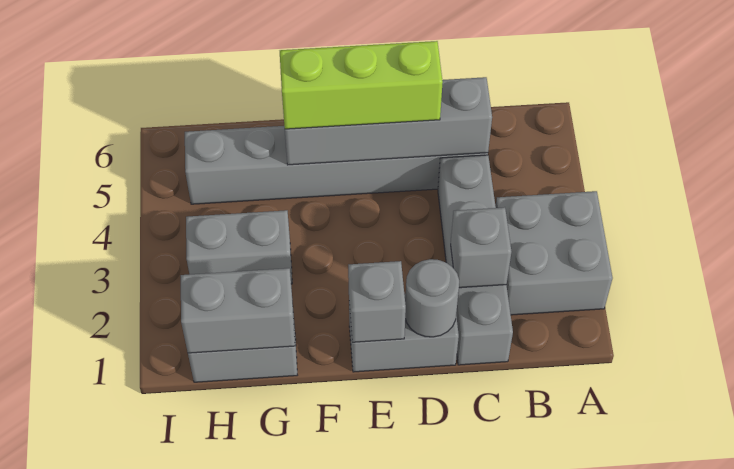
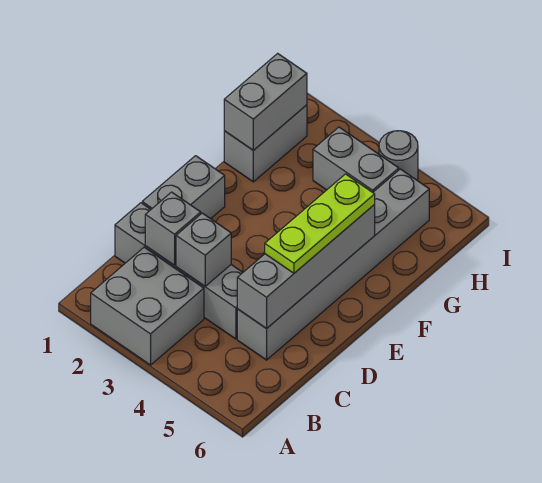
grey 1x1 round brick [405,259,459,337] -> grey 1x1 round brick moved to [379,131,418,180]
lime 1x3 brick [280,41,443,129] -> lime 1x3 plate [265,174,375,273]
grey 1x1 brick [348,261,406,342] -> grey 1x1 brick moved to [176,213,231,286]
grey 1x2 brick [186,210,292,284] -> grey 1x2 brick turned to [313,127,399,192]

